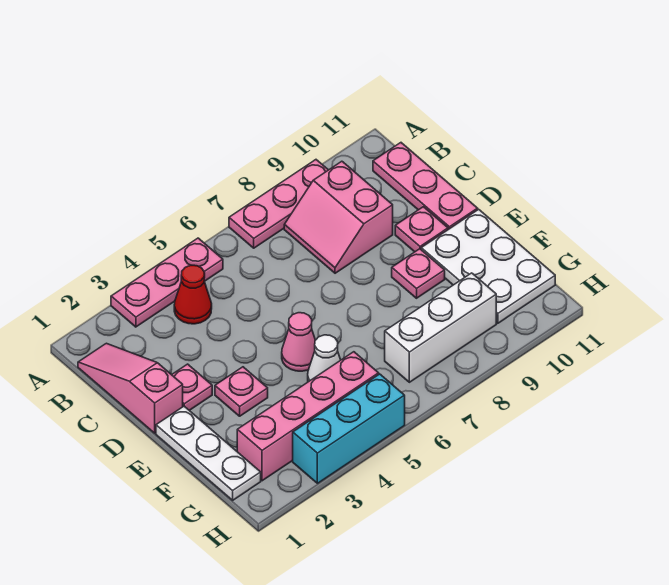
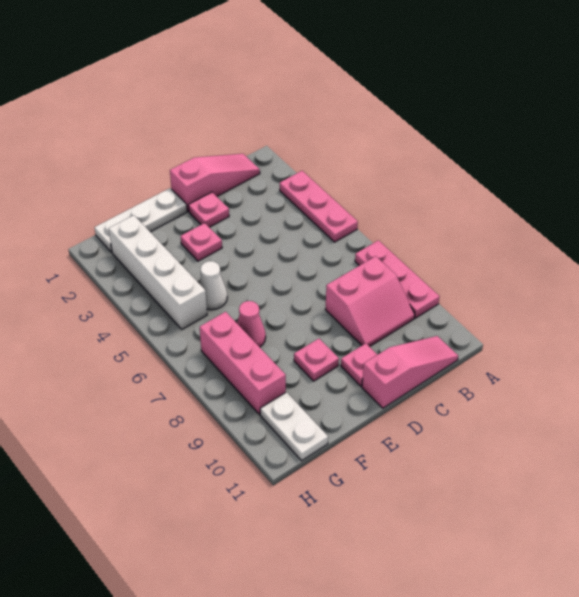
red 1x1 cone [174,265,212,324] -> none
pink 2x2 slope [284,161,393,273] -> pink 2x2 slope turned to [325,256,415,347]
pink 1x3 plate [373,143,478,230] -> pink 1x3 slope [362,336,458,408]
pink 1x1 cone [282,313,315,371] -> pink 1x1 cone moved to [237,301,266,347]
white 2x3 plate [421,209,555,323] -> white 1x2 plate [260,392,328,461]
pink 1x4 brick [237,352,379,481] -> white 1x4 brick [109,215,207,329]
white 1x3 brick [385,273,496,382] -> pink 1x3 brick [200,312,286,415]
cyan 1x3 brick [293,374,405,483] -> none

